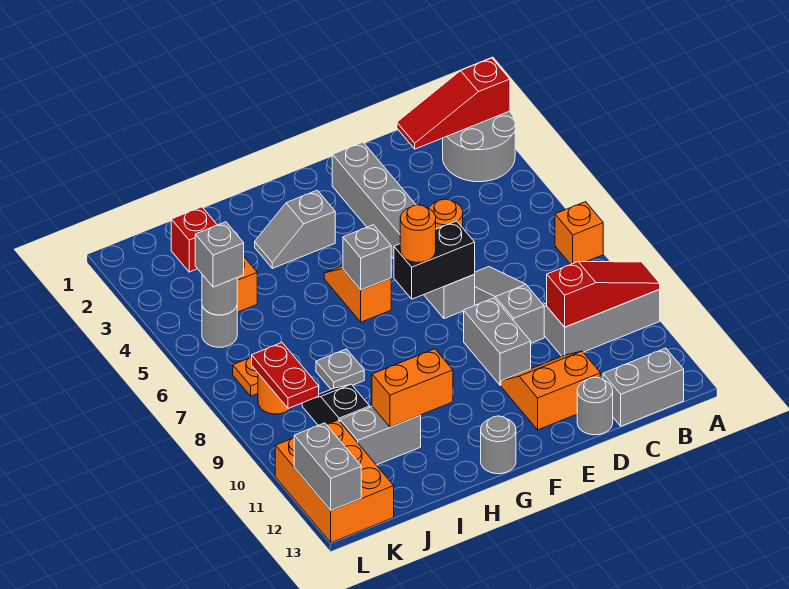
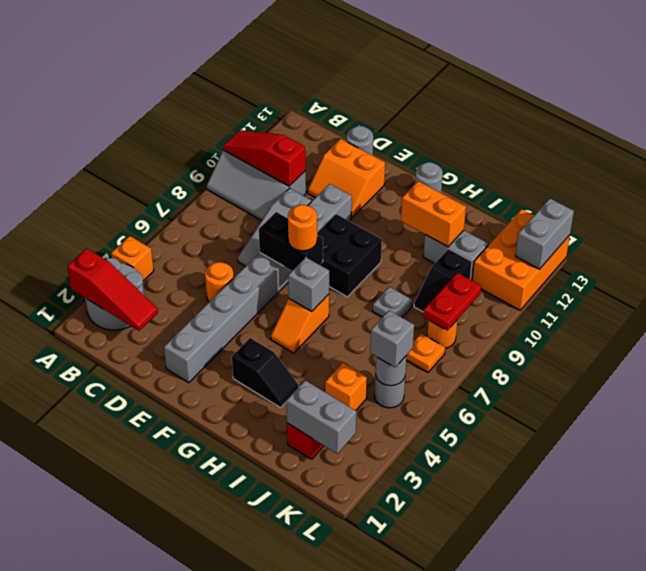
orange 1x1 brick [555,202,603,264] -> orange 1x1 brick moved to [111,236,154,281]
grey 1x2 brick [603,348,684,426] -> grey 1x2 brick moved to [286,380,356,454]
none -> black 2x2 brick [317,214,382,297]
grey 1x2 slope [255,190,335,268] -> black 1x2 slope [232,338,299,408]

